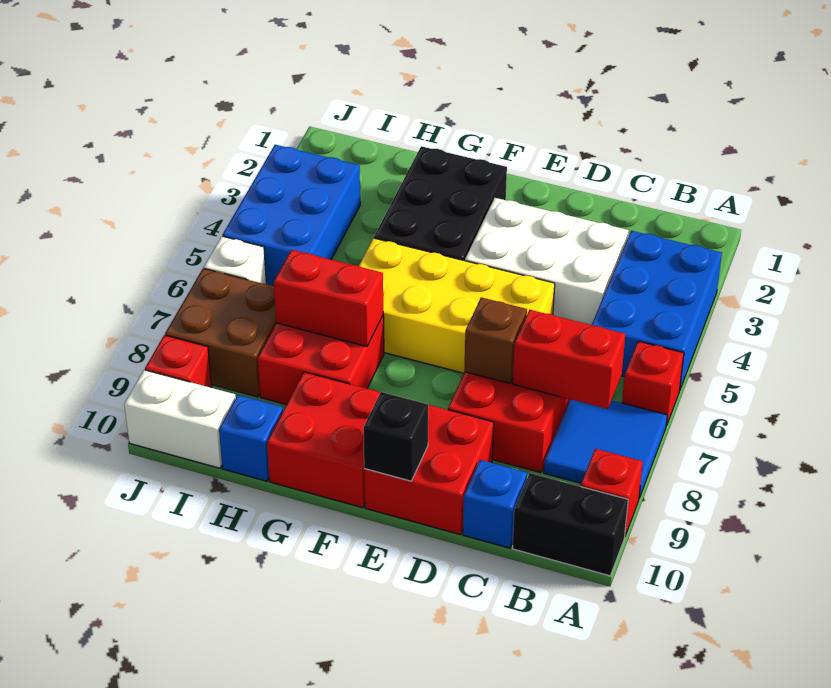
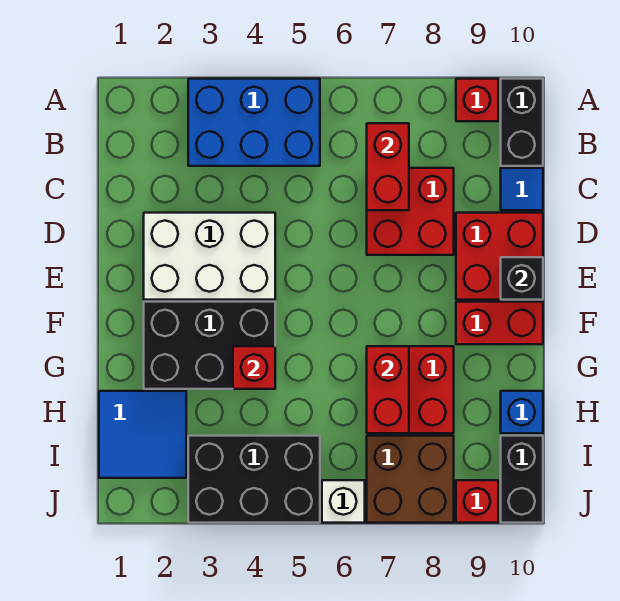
red 1x1 brick [622,341,684,426] -> red 1x1 brick moved to [233,346,275,389]
blue 2x2 tile [544,399,667,498] -> blue 2x2 tile moved to [99,391,186,478]
white 2x3 brick [465,198,629,325] -> white 2x3 brick turned to [144,213,275,300]
blue 1x1 brick [463,460,527,548] -> blue 1x1 tile [501,168,543,210]
yellow 2x4 brick [359,238,555,373] -> none
brown 1x1 brick [464,297,527,383] -> none
red 2x2 brick [267,372,381,508] -> red 1x2 brick [456,302,543,344]
blue 2x3 brick [223,145,360,286] -> black 2x3 brick [188,436,320,523]
white 1x2 brick [124,370,236,468] -> black 1x2 brick [501,436,543,523]

